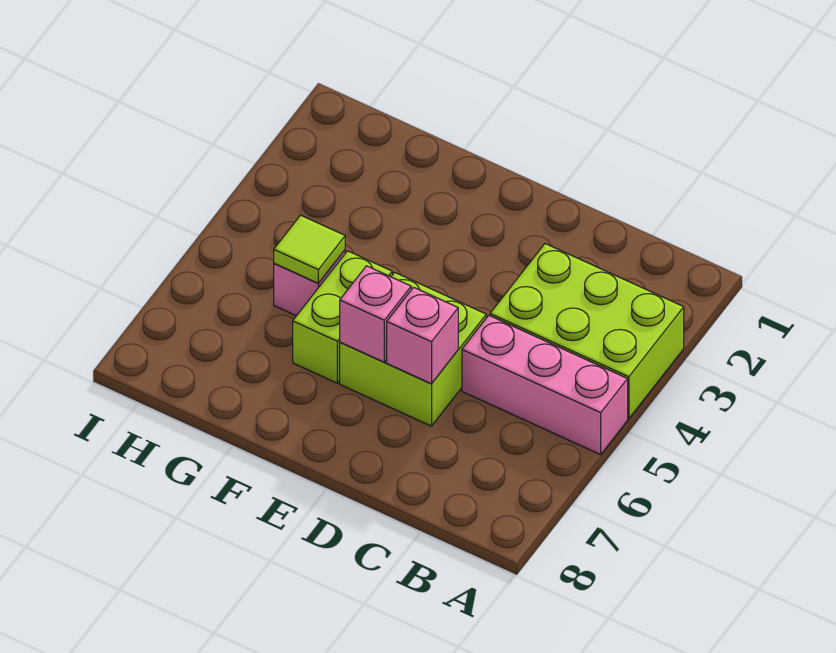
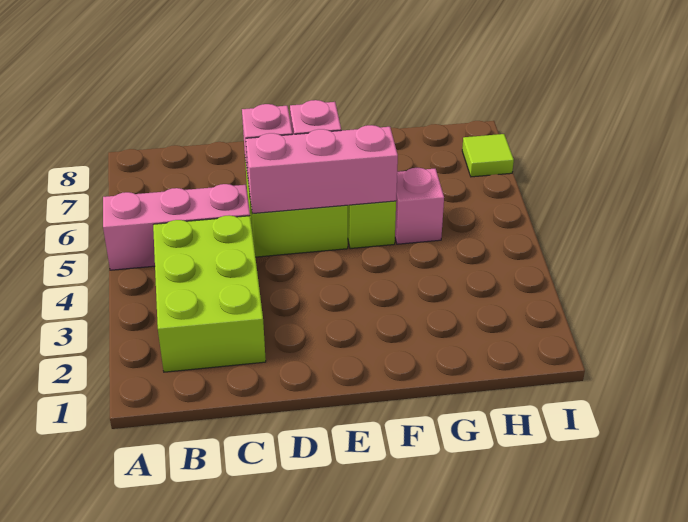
lime 2x3 brick [490,244,684,419] -> lime 2x3 brick turned to [153,215,266,372]
none -> pink 1x3 brick [246,125,398,214]
lime 1x1 tile [274,215,345,283] -> lime 1x1 tile moved to [462,134,514,177]

